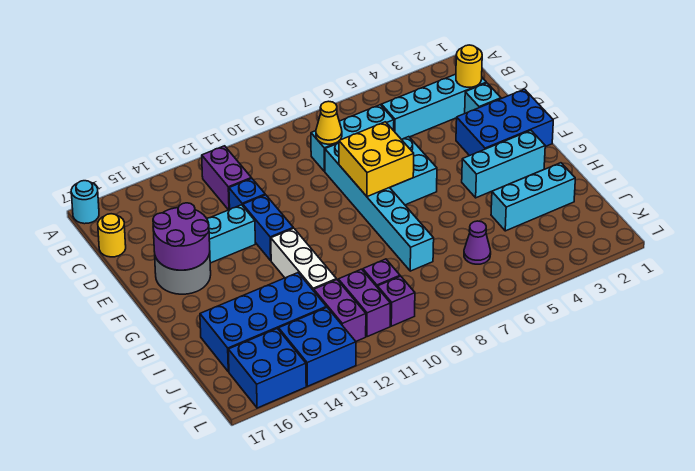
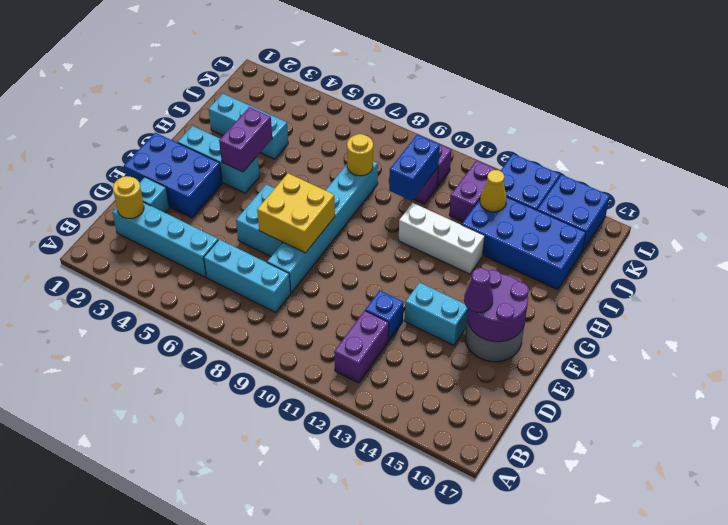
cyan 1x1 round brick [71,181,99,224] -> none
yellow 1x1 cone [316,101,342,144] -> yellow 1x1 cone moved to [480,170,507,212]
yellow 1x1 round brick [98,214,126,257] -> yellow 1x1 round brick moved to [347,134,373,176]
blue 1x2 brick [243,195,293,260] -> blue 1x2 brick moved to [389,135,440,201]
white 1x3 brick [271,228,337,291] -> white 1x3 brick turned to [399,203,485,274]
purple 1x1 cone [464,221,491,264] -> purple 1x1 cone moved to [464,268,493,313]
purple 1x2 brick [338,269,390,337] -> purple 1x2 brick moved to [219,107,272,172]

